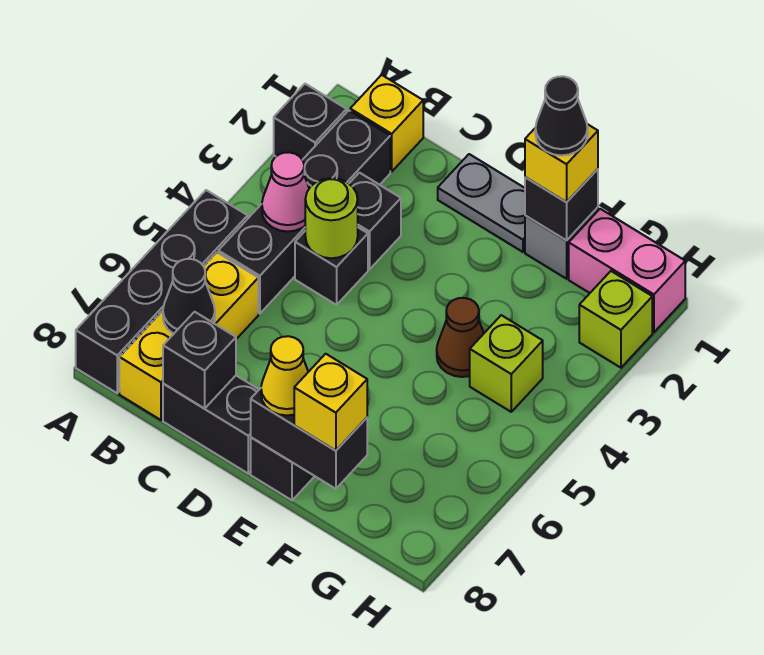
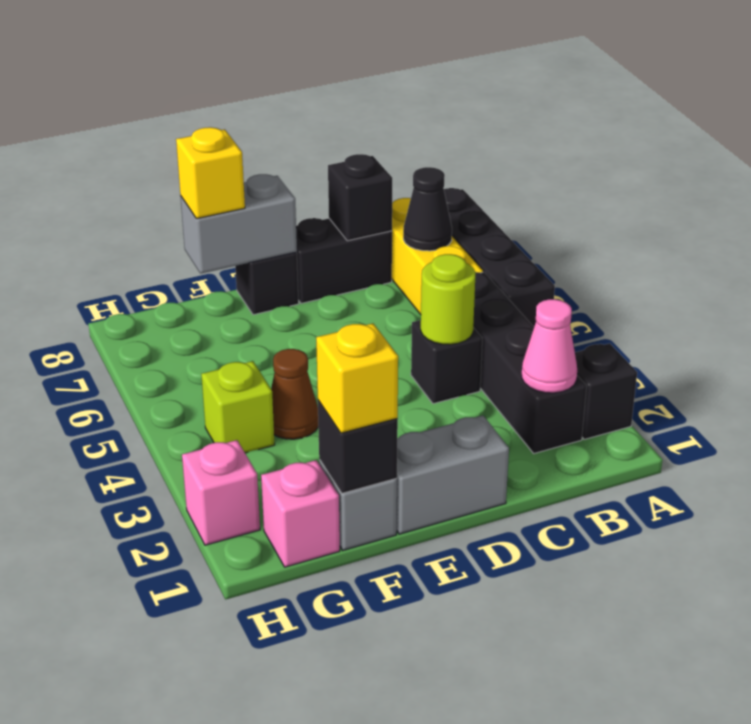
yellow 1x1 brick [350,75,423,172] -> none
pink 1x1 cone [262,152,309,232] -> pink 1x1 cone moved to [522,299,577,393]
black 1x1 brick [349,173,401,269] -> none
grey 1x2 plate [438,154,525,252] -> grey 1x2 brick [397,416,509,534]
black 1x2 brick [251,388,367,489] -> grey 1x2 brick [181,174,297,274]
yellow 1x1 cone [261,336,308,415] -> none
black 1x1 cone [535,76,588,155] -> none
pink 1x2 brick [569,209,685,332] -> pink 1x1 brick [261,460,340,567]
lime 1x1 brick [579,271,652,368] -> pink 1x1 brick [182,440,260,545]

